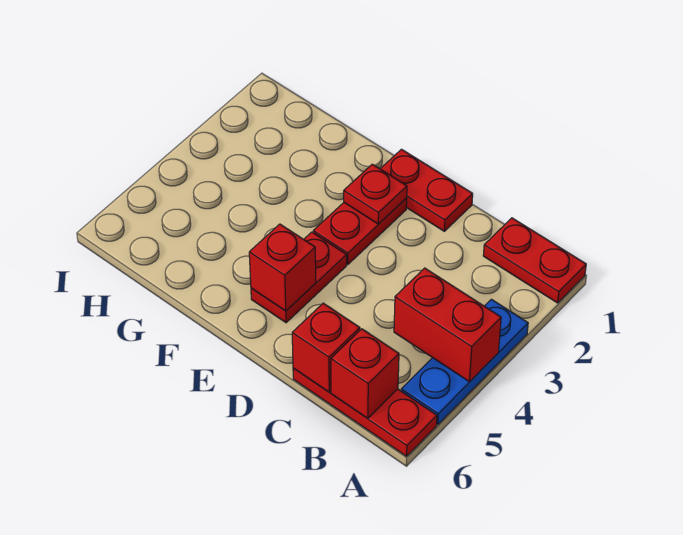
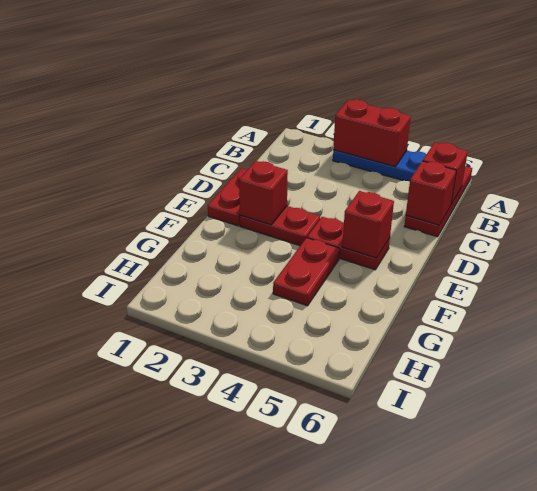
red 1x2 plate [483,218,586,303] -> red 1x2 plate moved to [273,238,340,306]
red 1x2 brick [394,268,501,382] -> red 1x2 brick turned to [333,100,411,167]
red 1x1 plate [344,164,407,224] -> red 1x1 brick [239,161,288,225]

